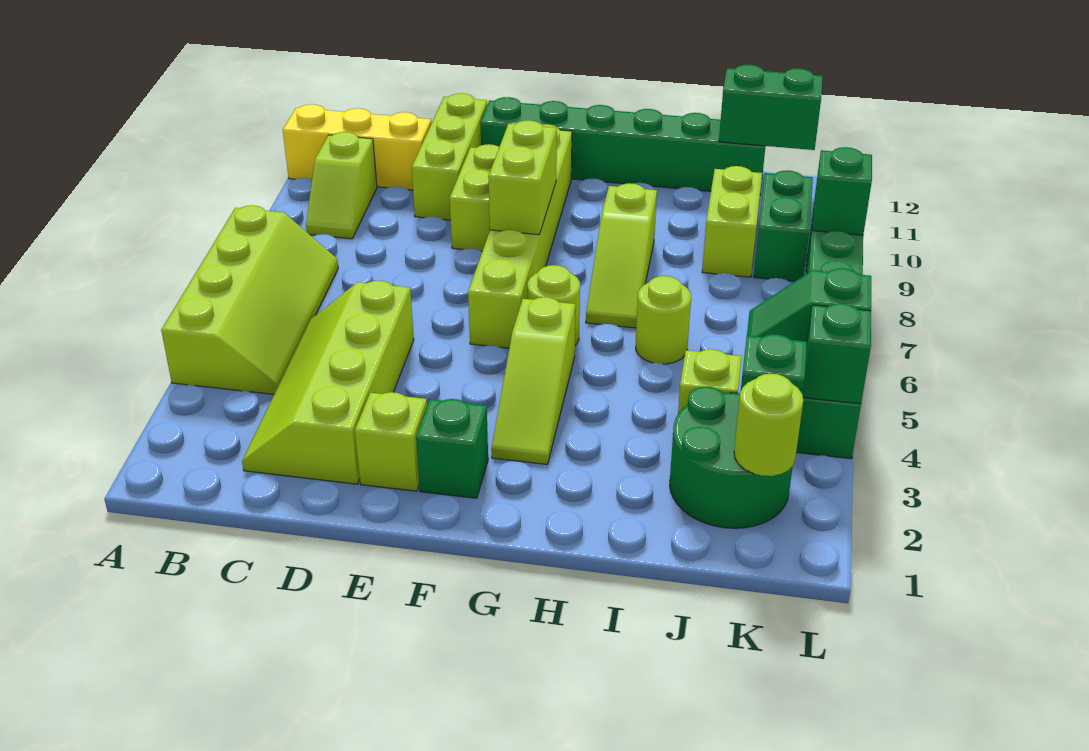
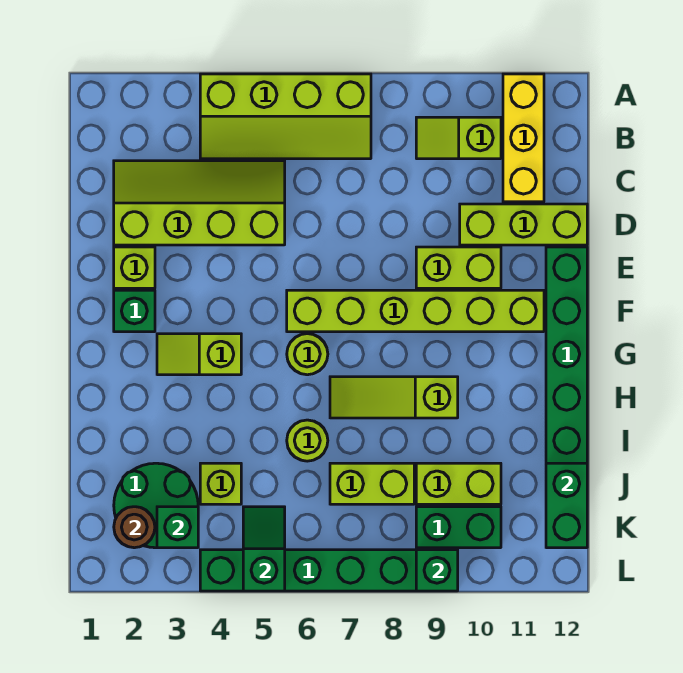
lime 1x2 brick [488,120,557,235] -> lime 1x2 brick moved to [330,463,414,504]
lime 1x3 slope [491,297,576,464] -> lime 1x2 slope [157,334,241,375]
lime 1x1 round brick [734,374,803,476] -> brown 1x1 round brick [114,507,155,548]
green 1x1 brick [803,303,871,404] -> none

